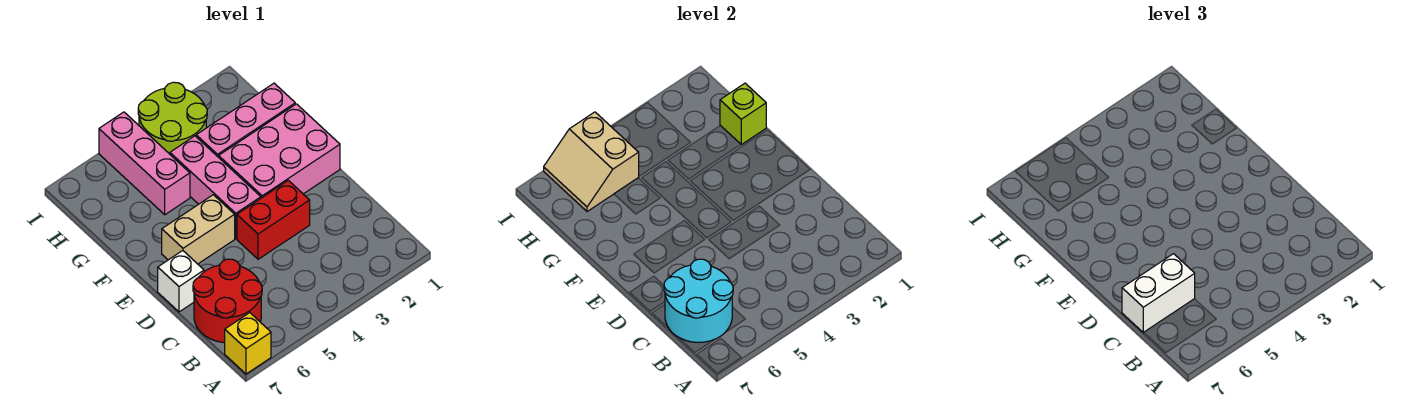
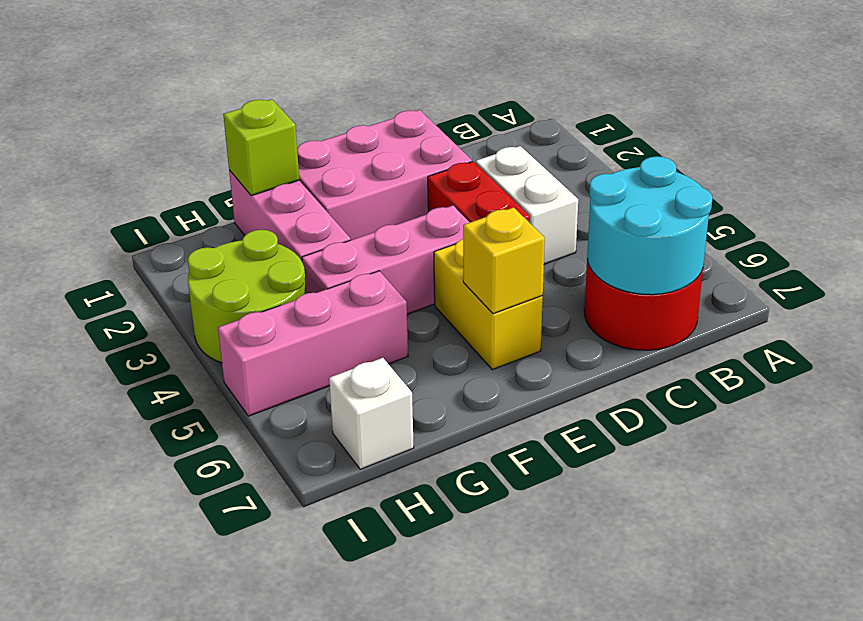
yellow 1x1 brick [225,313,271,374] -> yellow 1x1 brick moved to [463,208,545,314]
white 1x2 brick [1122,254,1195,333] -> white 1x2 brick moved to [476,146,578,264]
white 1x1 brick [158,251,204,312] -> white 1x1 brick moved to [329,358,414,469]
pink 2x3 brick [219,104,340,198] -> pink 2x3 brick turned to [297,110,472,240]
tan 1x2 brick [162,195,235,264] -> yellow 1x2 brick [434,239,543,370]
tan 2x2 slope [544,112,639,212] -> none

